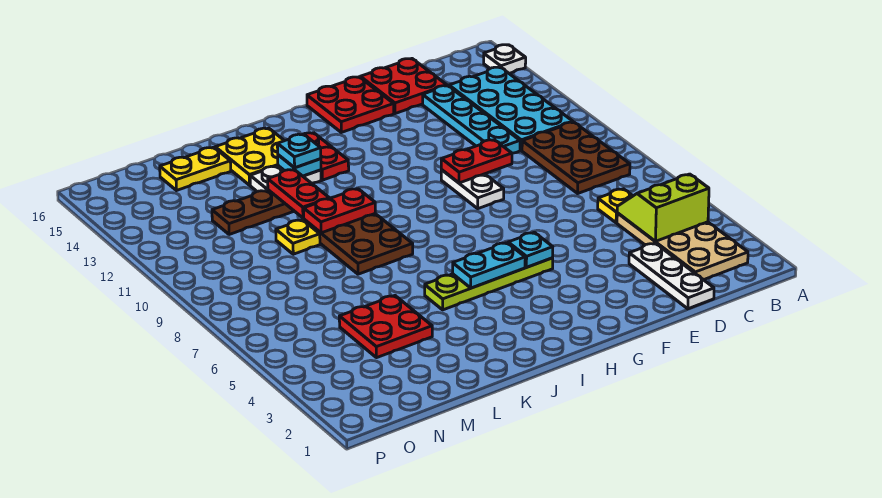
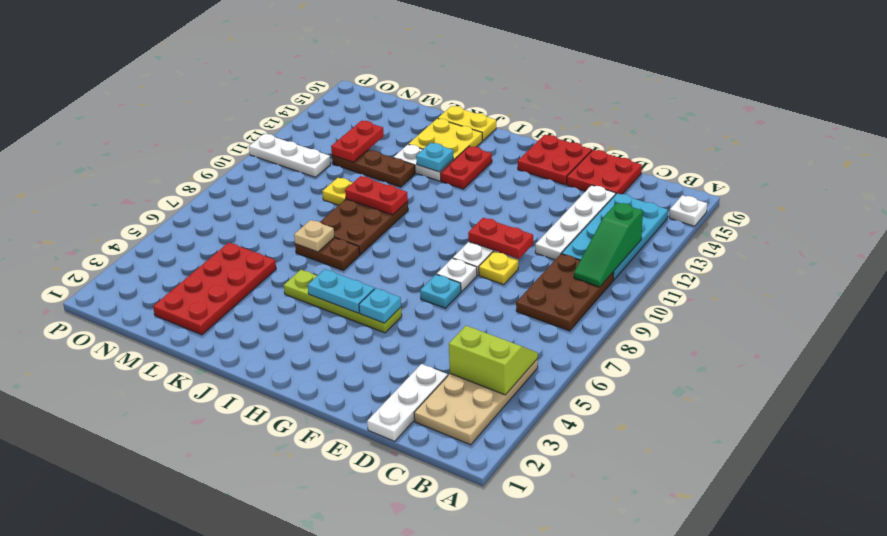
none -> green 1x3 slope [574,202,643,287]
yellow 1x1 plate [598,189,632,223] -> yellow 1x1 plate moved to [479,251,518,285]
cyan 1x4 plate [423,86,520,153] -> white 1x4 plate [535,185,616,260]
none -> white 1x1 plate [437,258,477,292]
none -> brown 1x2 plate [295,238,360,270]
cyan 1x1 plate [277,134,321,168] -> cyan 1x1 plate moved to [420,274,461,308]
none -> tan 1x1 plate [294,220,334,252]
red 1x2 plate [268,170,329,218] -> red 1x2 plate moved to [331,121,384,162]
red 2x2 plate [339,296,432,358] -> red 2x4 plate [153,243,276,335]
yellow 1x2 plate [160,147,231,191] -> yellow 1x2 plate moved to [438,106,496,141]
none -> white 1x3 plate [249,134,331,177]

